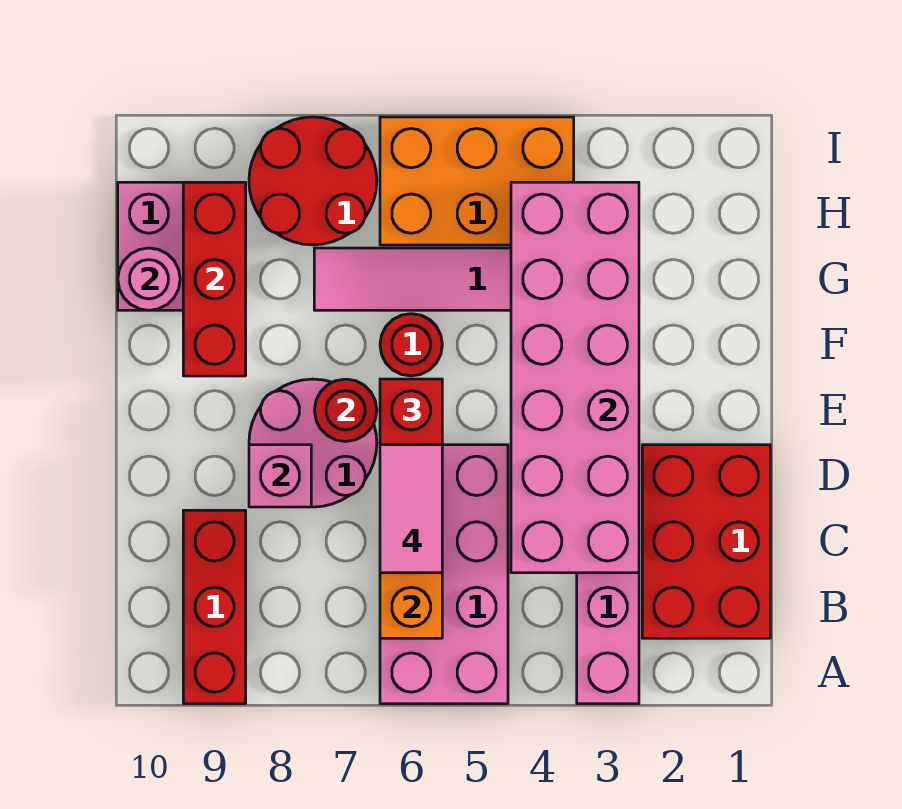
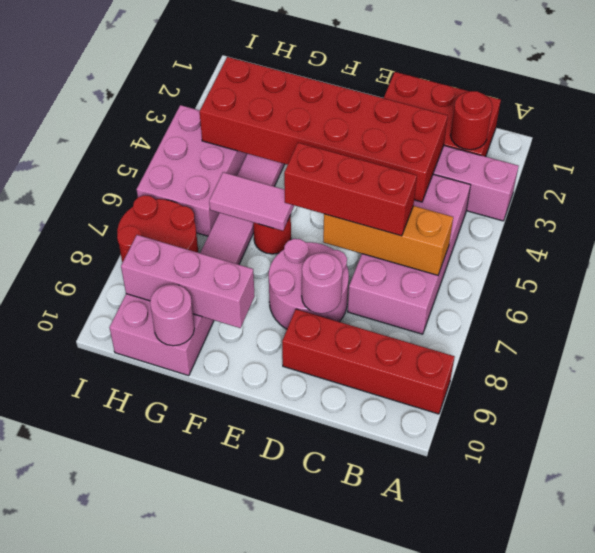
pink 2x4 brick [380,445,508,704] -> pink 2x4 brick turned to [348,174,470,334]
red 1x3 brick [183,510,246,704] -> red 1x4 brick [282,309,455,414]
pink 2x6 brick [511,182,639,573] -> red 2x6 brick [200,57,448,202]
pink 1x2 tile [380,445,442,573] -> pink 1x2 tile moved to [209,172,294,231]
pink 1x1 brick [249,445,311,507] -> pink 1x1 round brick [302,253,343,314]
red 1x1 round brick [315,379,377,442] -> red 1x1 round brick moved to [451,91,492,150]
red 1x3 brick [183,182,246,376] -> pink 1x3 brick [121,235,255,328]
orange 2x3 brick [380,117,574,245] -> pink 2x3 brick [137,105,247,236]

